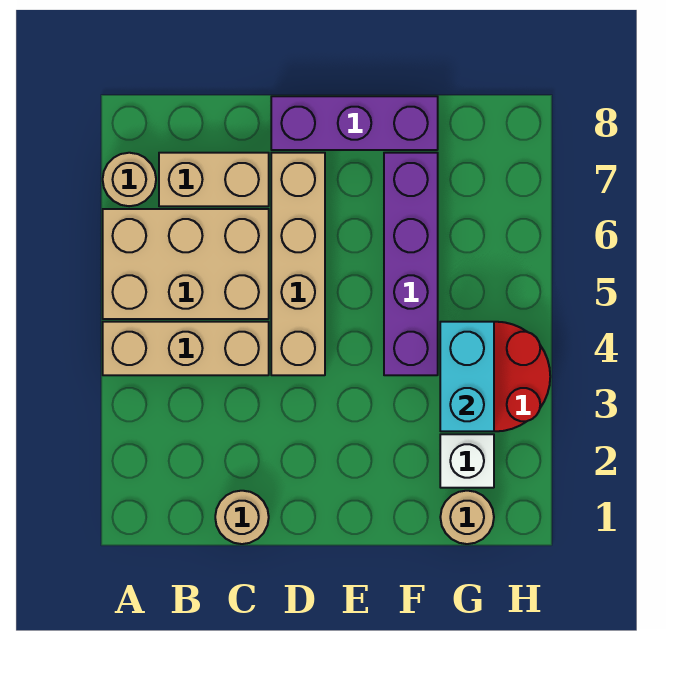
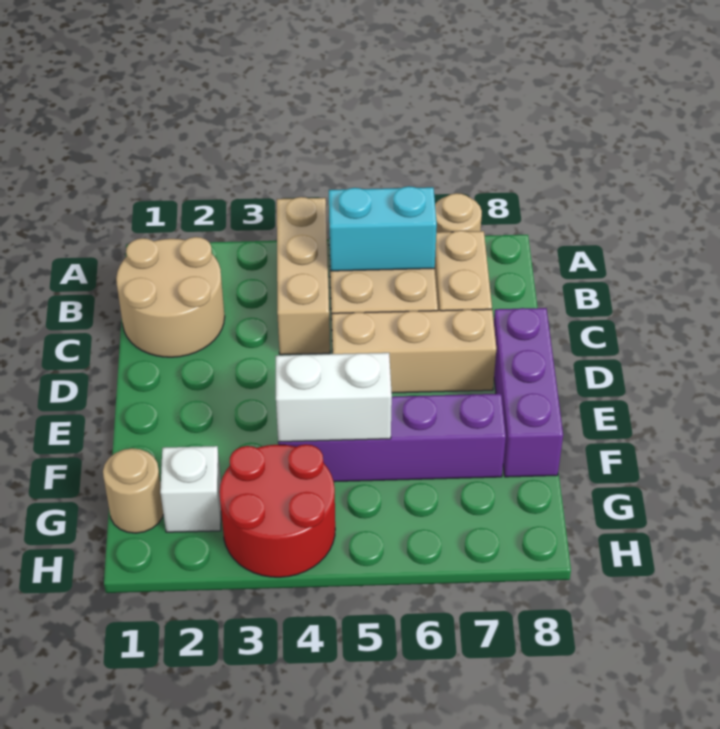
tan 1x1 round brick [215,491,269,544] -> tan 2x2 round brick [116,237,225,357]
tan 1x4 brick [271,153,325,375] -> tan 1x3 brick [332,309,496,393]
none -> white 1x2 brick [276,353,392,442]
cyan 1x2 brick [440,322,494,431] -> cyan 1x2 brick moved to [329,186,437,271]

